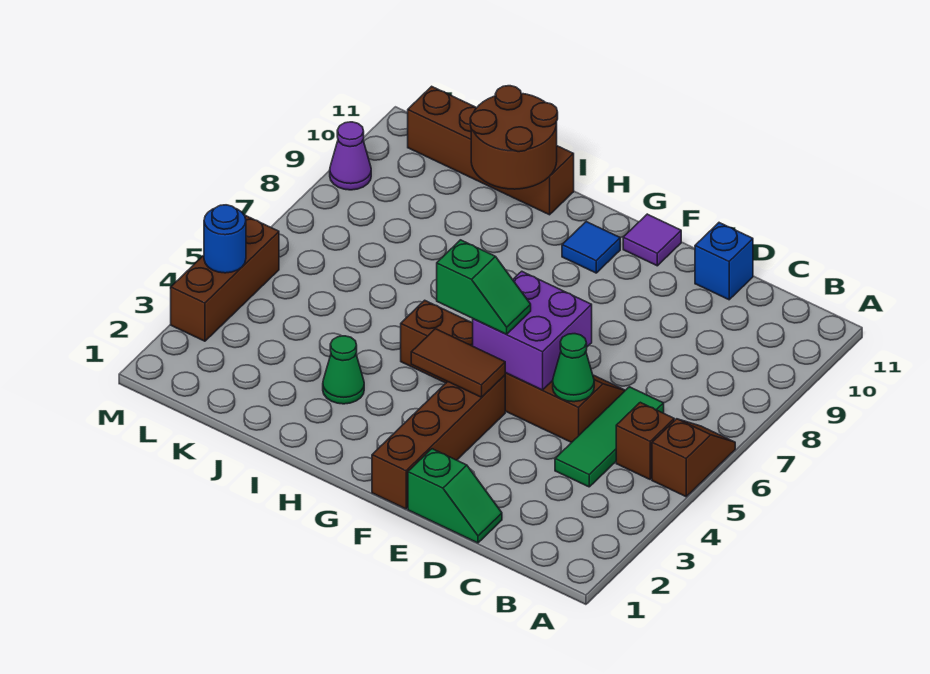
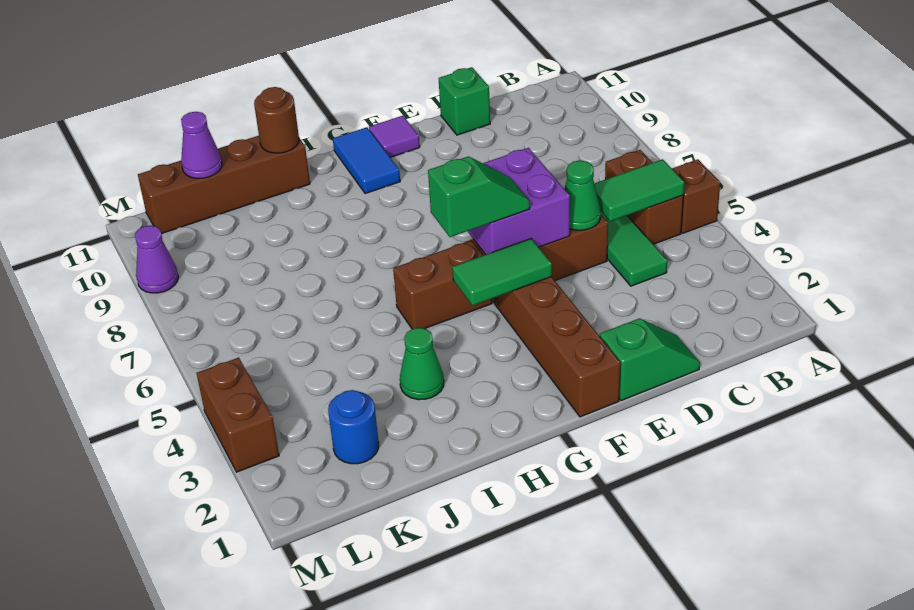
brown 1x1 brick [616,402,674,479] -> brown 1x2 brick [605,150,684,244]
none -> green 1x2 tile [594,159,684,221]
blue 1x1 brick [695,223,753,300] -> green 1x1 brick [439,67,490,135]
brown 1x2 tile [411,329,505,397] -> green 1x2 tile [452,239,552,306]
blue 1x1 tile [562,222,620,273] -> blue 1x2 tile [333,127,400,194]
brown 2x2 round brick [470,86,558,189] -> brown 1x1 round brick [254,87,299,153]
none -> purple 1x1 cone [181,112,222,179]
brown 1x3 brick [171,215,279,341] -> brown 1x2 brick [197,358,279,472]
blue 1x1 round brick [204,205,246,273] -> blue 1x1 round brick moved to [328,390,379,464]

